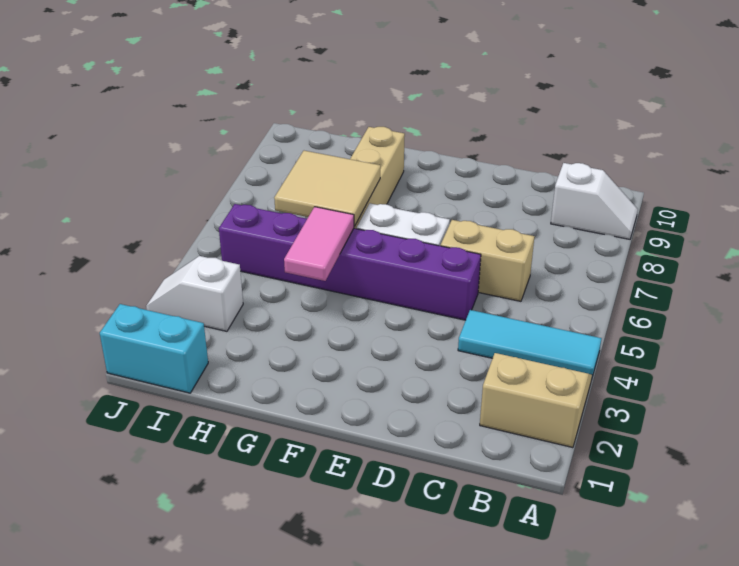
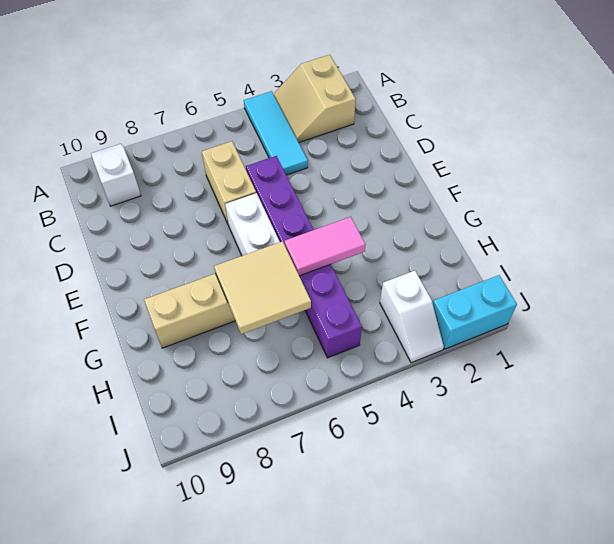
cyan 1x2 brick [100,304,208,393] -> cyan 1x2 brick turned to [433,275,517,349]

